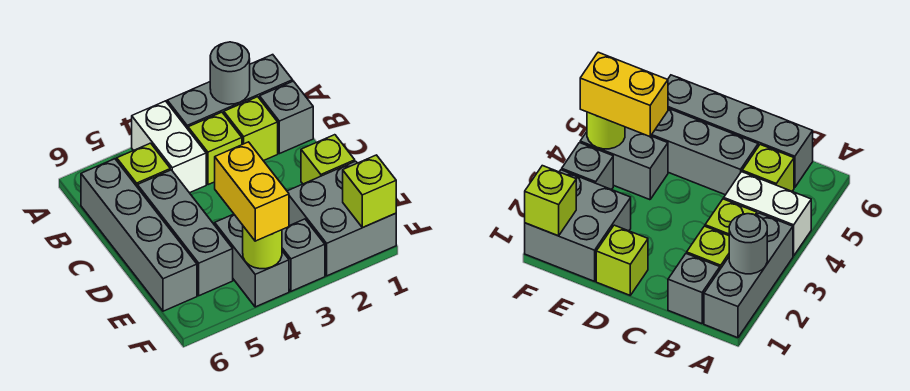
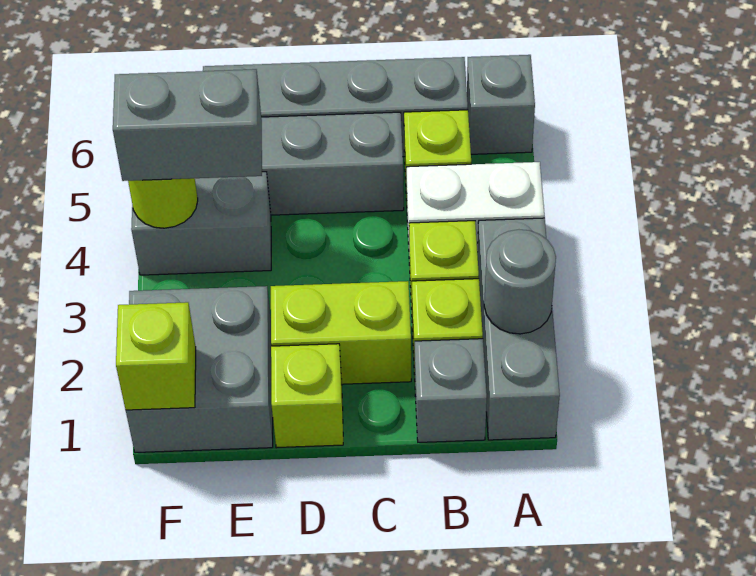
none -> lime 1x2 brick [271,281,411,384]
yellow 1x2 brick [215,142,289,241] -> grey 1x2 brick [113,69,262,181]
grey 1x1 brick [282,219,325,291] -> grey 1x1 brick moved to [467,55,535,154]

